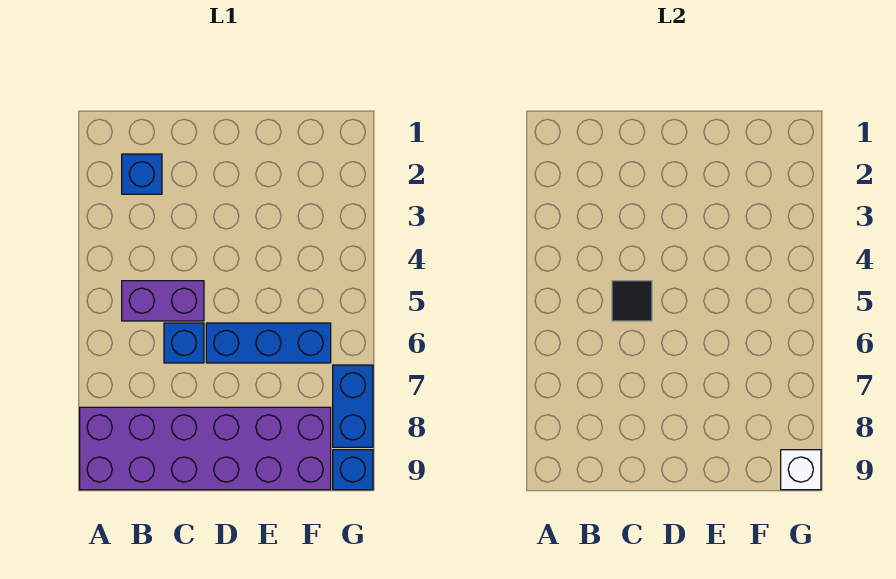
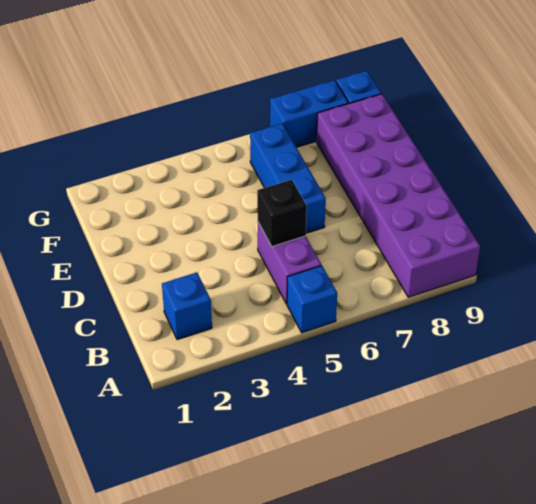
black 1x1 tile [612,281,652,321] -> black 1x1 brick [257,180,307,246]
blue 1x1 brick [164,323,204,363] -> blue 1x1 brick moved to [287,266,337,333]
white 1x1 brick [781,450,821,490] -> none

